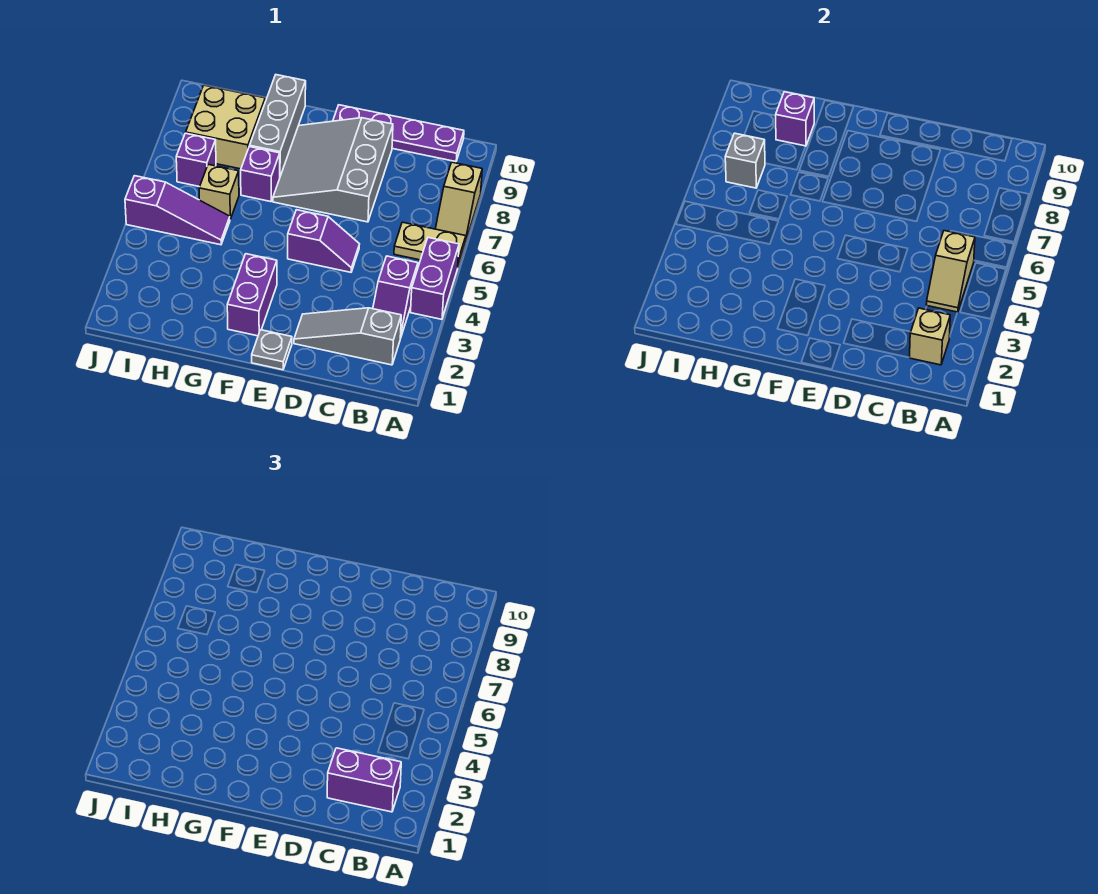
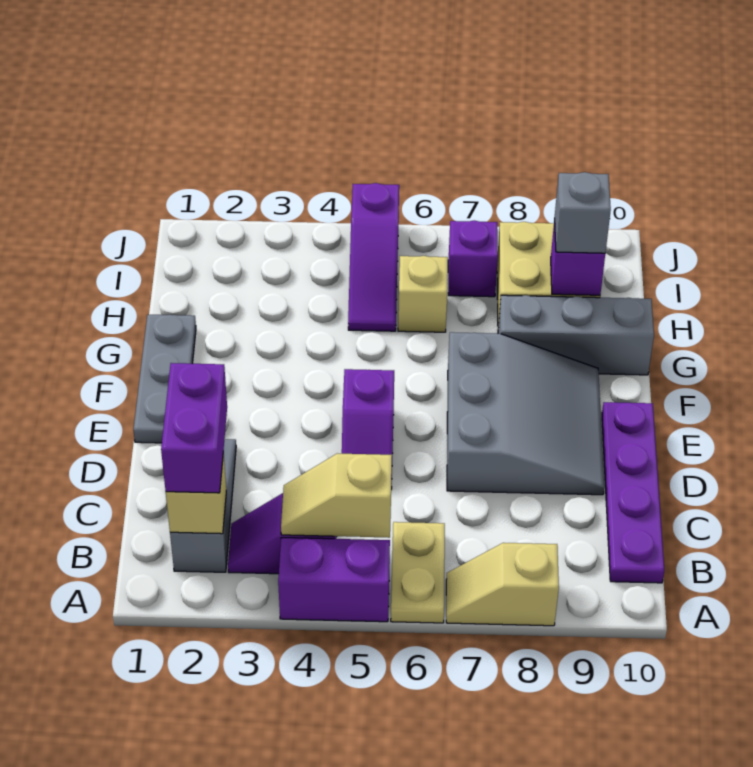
grey 3x3 slope [273,118,393,222] -> grey 3x3 slope turned to [447,332,604,495]
grey 1x1 plate [252,330,292,370] -> grey 1x3 plate [133,315,196,443]
purple 1x2 brick [227,254,277,336] -> none
purple 1x1 brick [241,147,280,202] -> none
grey 1x1 brick [725,133,765,188] -> grey 1x1 brick moved to [555,172,611,253]

